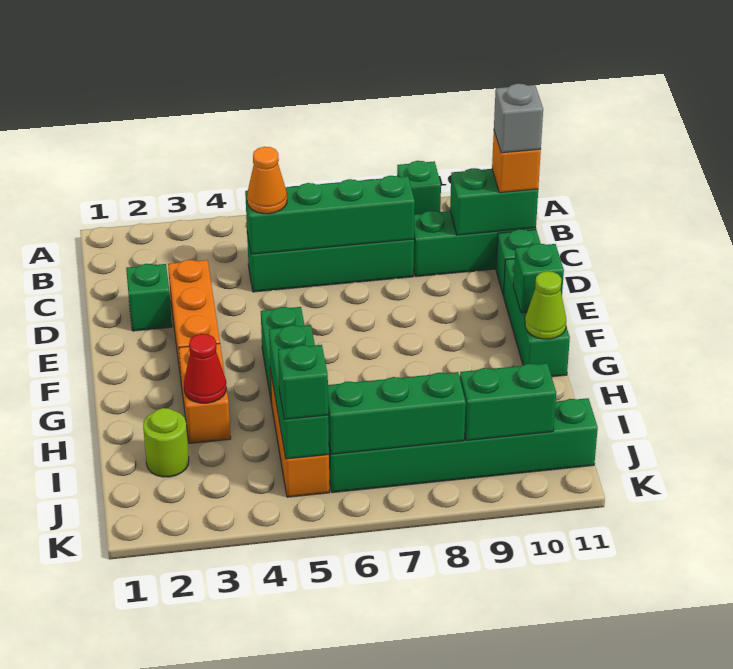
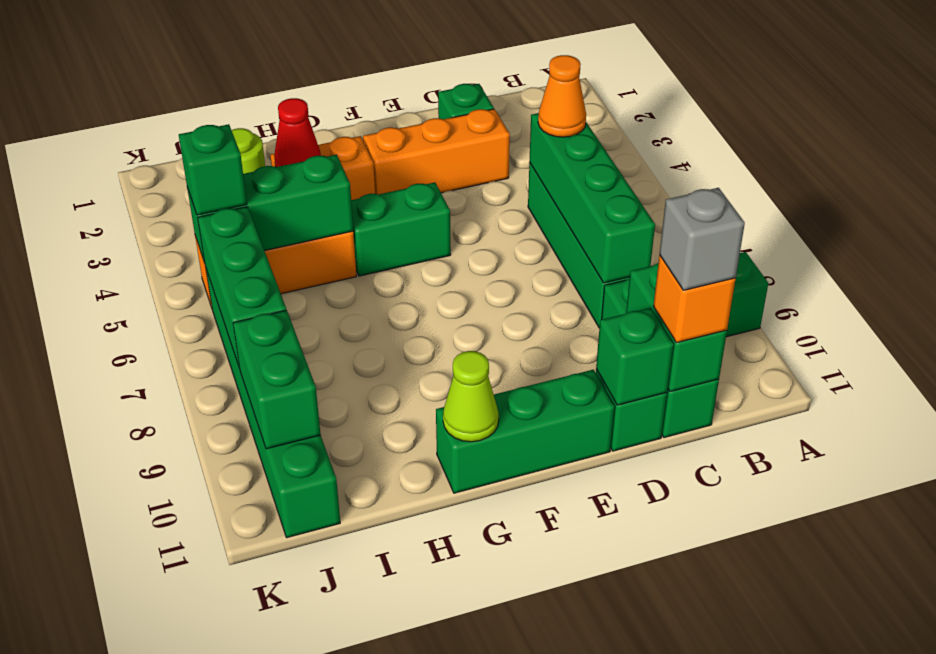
green 1x1 brick [513,244,564,313] -> green 1x1 brick moved to [596,308,674,405]

